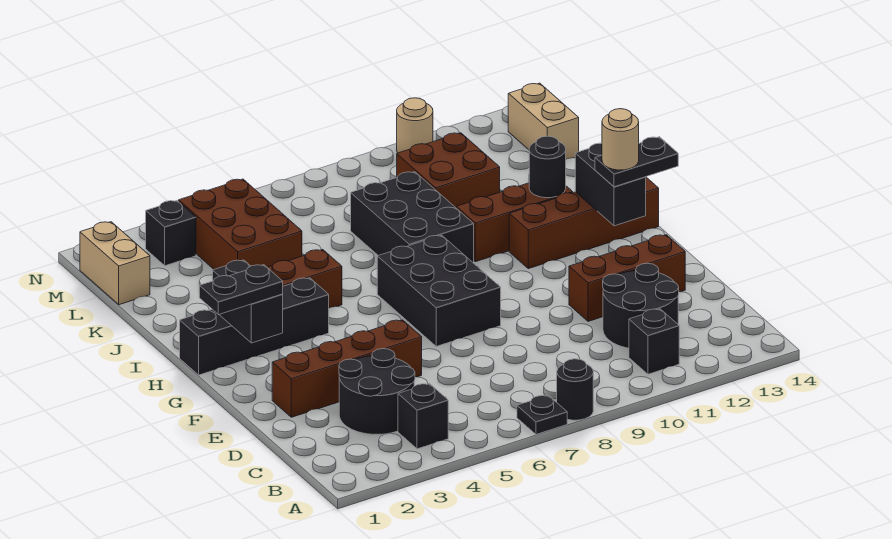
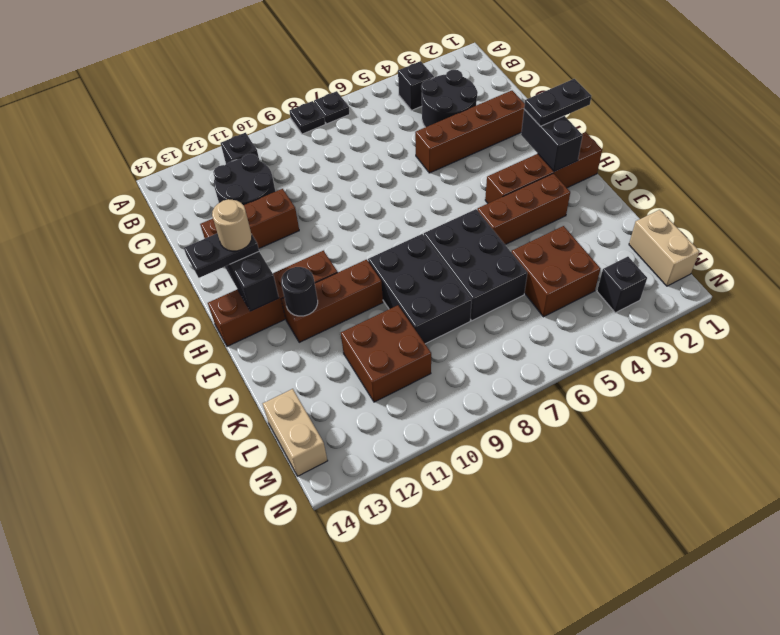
black 1x1 round brick [557,359,593,420] -> black 1x1 plate [289,101,325,134]
black 2x3 brick [377,235,501,346] -> black 2x3 brick moved to [424,209,527,321]
black 1x4 brick [180,278,329,375] -> brown 1x4 brick [485,132,602,203]
brown 2x3 brick [179,179,302,269] -> brown 2x2 brick [511,226,600,317]
tan 1x1 round brick [397,98,433,153] -> none

